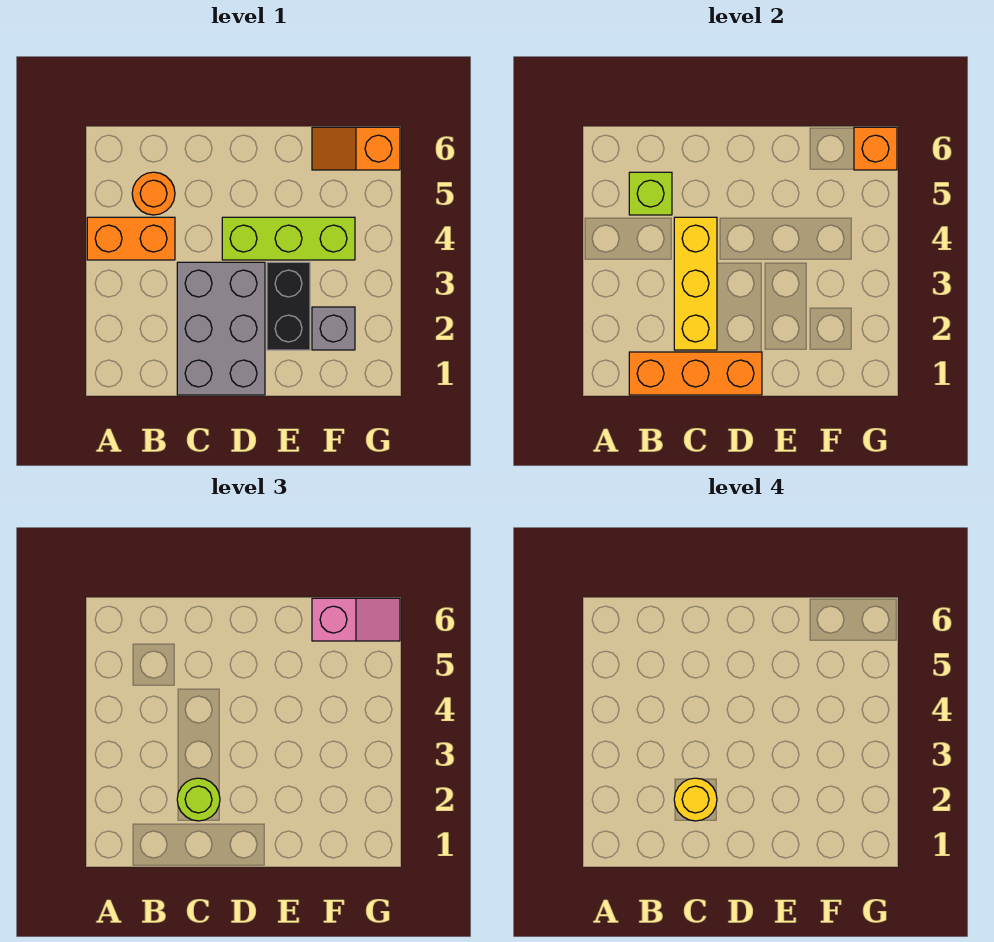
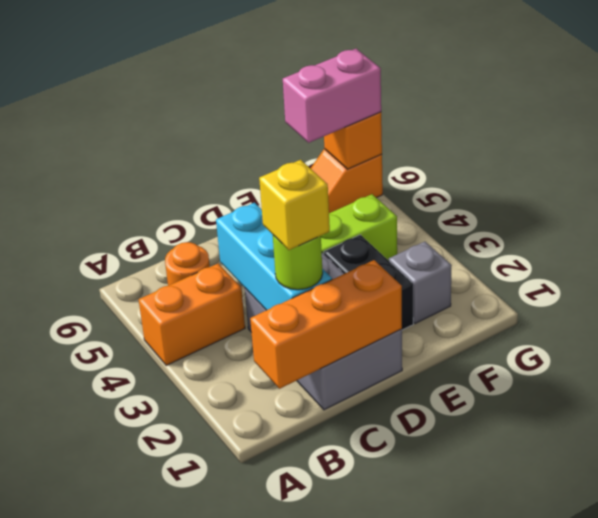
lime 1x1 brick [629,172,672,215] -> none
yellow 1x3 brick [674,217,717,350] -> cyan 1x3 brick [216,203,332,310]
yellow 1x1 round brick [674,778,717,821] -> yellow 1x1 brick [259,160,330,250]
pink 1x2 slope [312,598,400,641] -> pink 1x2 brick [283,49,381,143]

